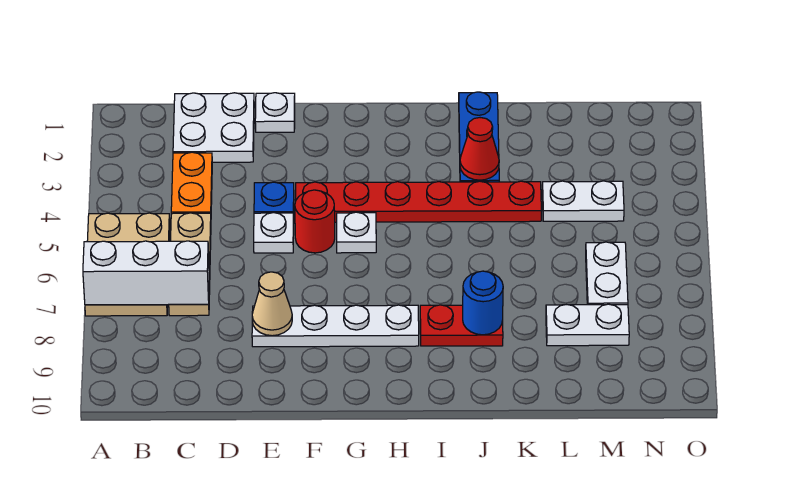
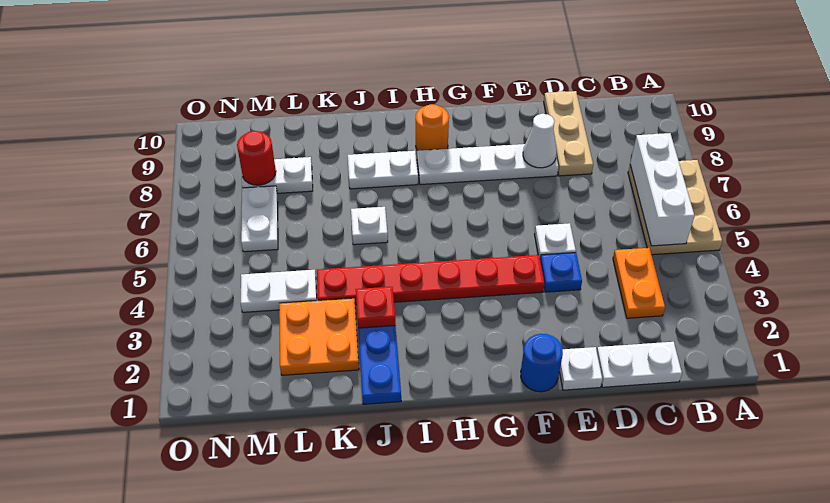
white 1x3 brick [83,241,209,305] -> white 1x3 brick turned to [630,133,695,246]
white 2x2 plate [173,93,254,162] -> white 1x2 plate [597,342,682,387]
tan 1x3 plate [169,213,211,316] -> tan 1x3 plate moved to [544,91,593,176]
tan 1x1 cone [252,272,292,336] -> white 1x1 cone [523,114,557,168]
red 1x1 round brick [295,190,335,253] -> red 1x1 round brick moved to [237,131,276,185]
white 1x1 plate [337,212,376,253] -> white 1x1 plate moved to [351,207,388,245]
none -> orange 1x1 round brick [416,104,449,151]
red 1x2 plate [420,305,503,346] -> white 1x2 plate [348,151,418,189]
red 1x1 cone [460,118,499,180] -> red 1x1 plate [356,287,395,328]
blue 1x1 round brick [463,271,503,335] -> blue 1x1 round brick moved to [521,334,563,392]
none -> orange 2x2 plate [279,298,359,375]

